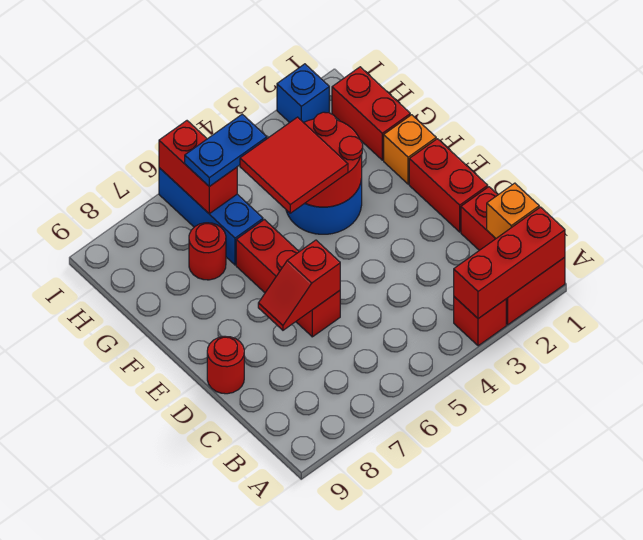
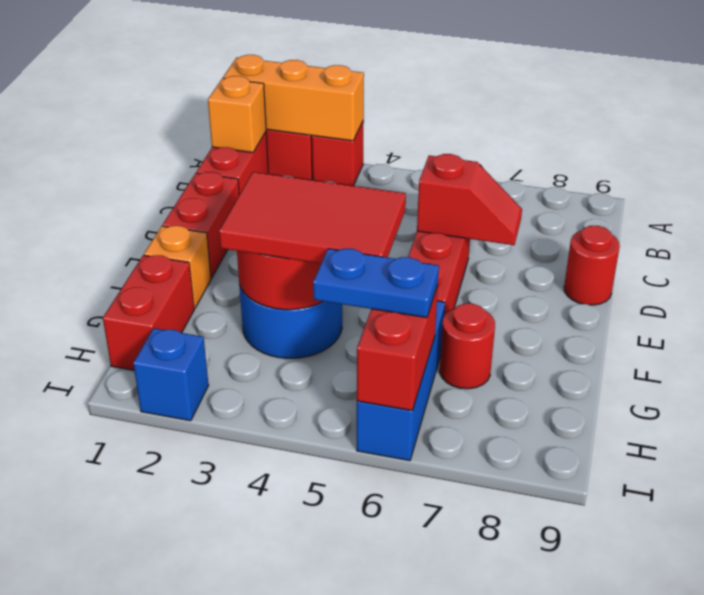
red 1x3 brick [454,207,565,319] -> orange 1x3 brick [223,55,364,141]
red 2x2 tile [240,117,348,213] -> red 2x3 tile [219,172,406,264]

